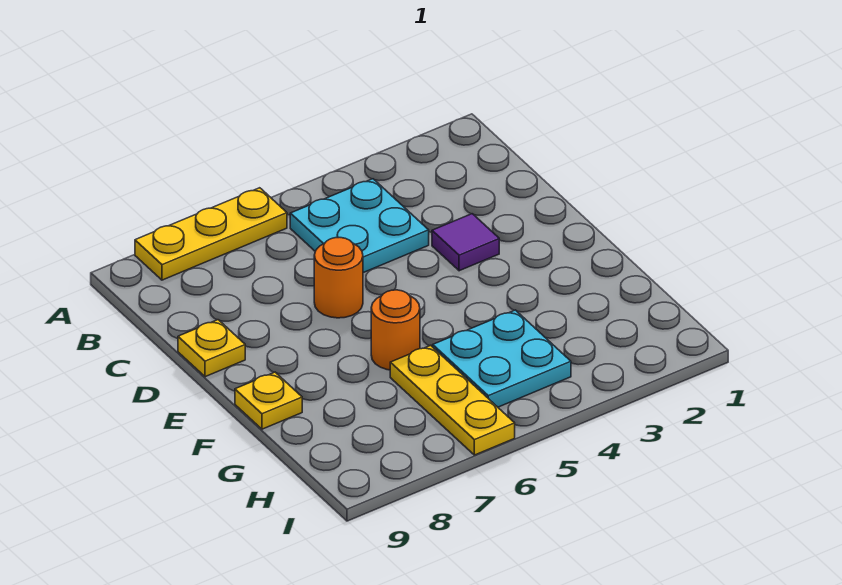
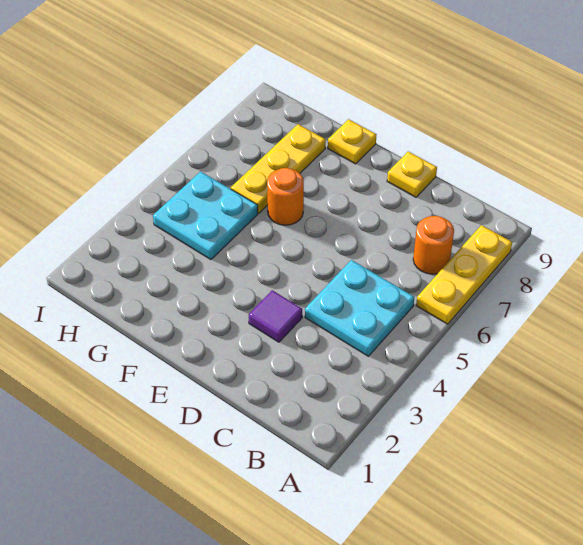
orange 1x1 round brick [314,238,363,318] -> orange 1x1 round brick moved to [413,216,454,274]
yellow 1x3 plate [390,345,515,455] -> yellow 1x3 plate turned to [231,124,326,213]

